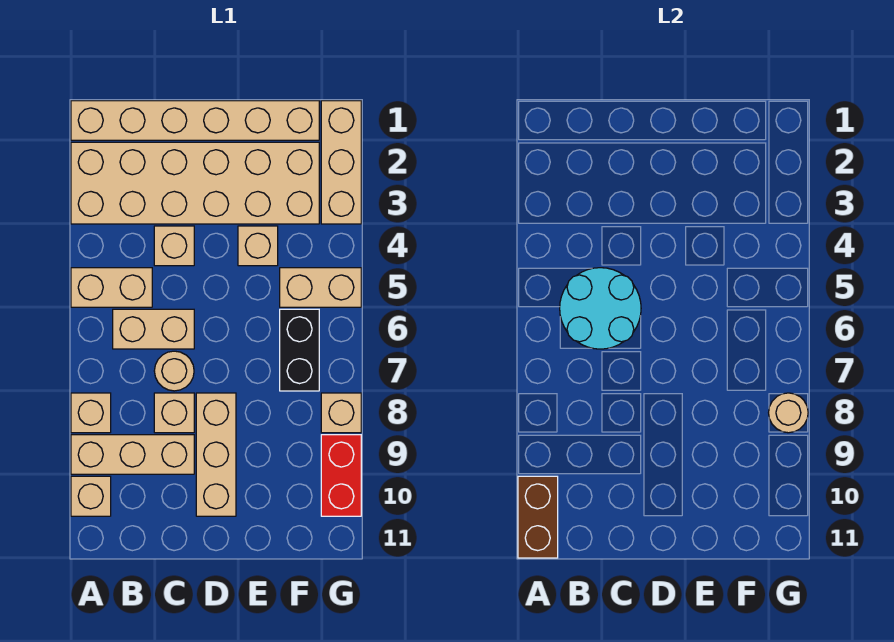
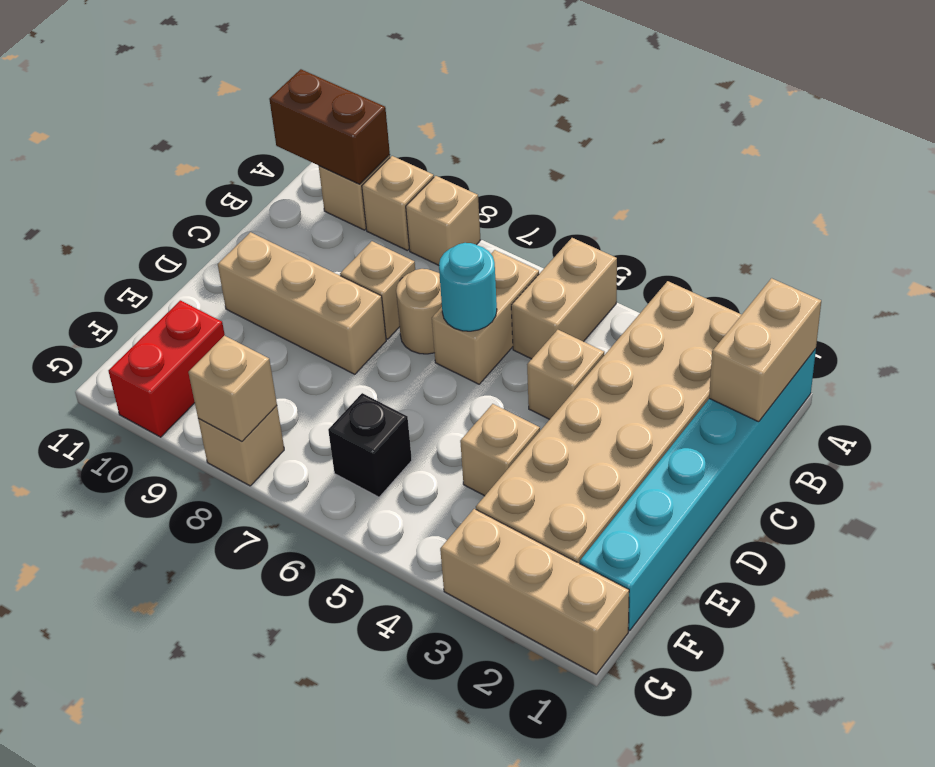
tan 1x6 brick [71,101,319,140] -> cyan 1x6 brick [580,349,816,631]
tan 1x3 brick [71,435,194,474] -> tan 1x1 brick [362,156,434,251]
cyan 2x2 round brick [560,268,641,349] -> cyan 1x1 round brick [439,243,497,331]
tan 1x2 brick [280,268,361,307] -> tan 1x2 brick moved to [709,278,821,422]
black 1x2 brick [280,309,319,391] -> black 1x1 brick [328,393,412,497]
tan 1x1 round brick [769,393,808,433] -> tan 1x1 brick [188,335,277,442]
red 1x2 brick [321,435,361,516] -> red 1x2 brick turned to [109,300,225,437]

